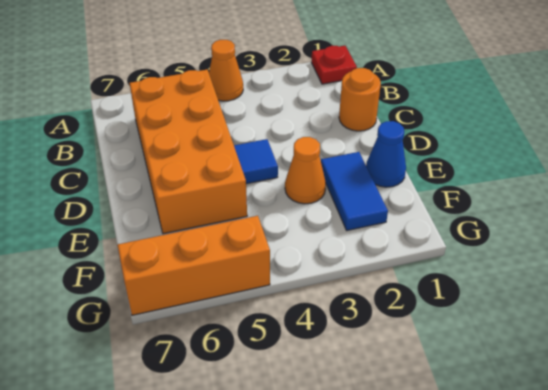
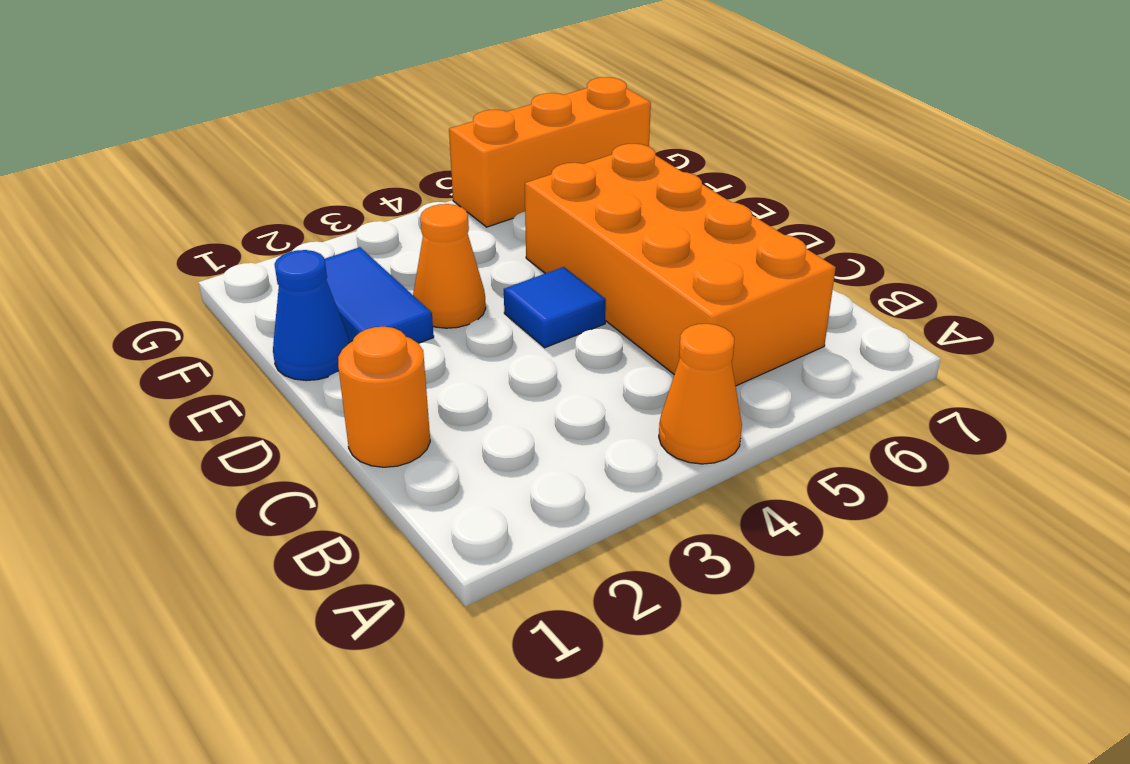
red 1x1 plate [311,46,357,84] -> none

